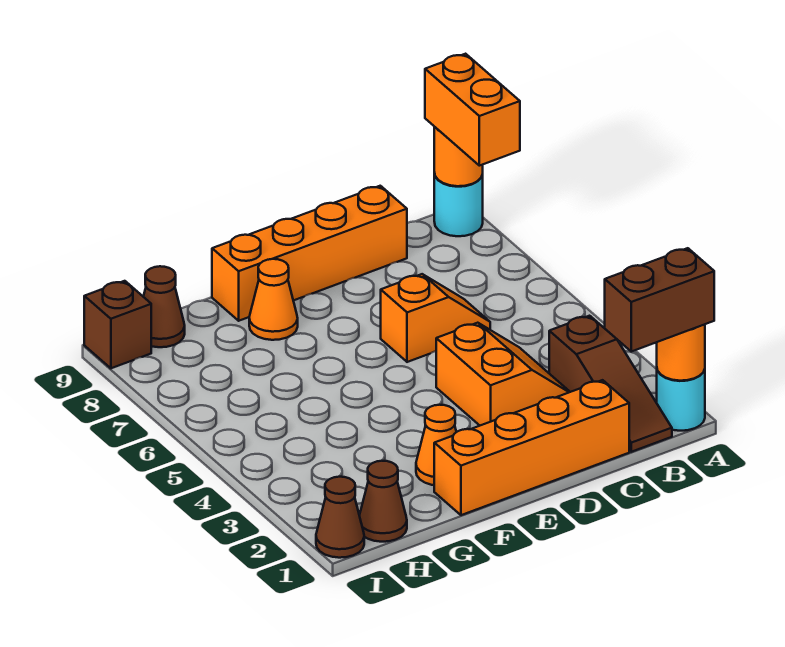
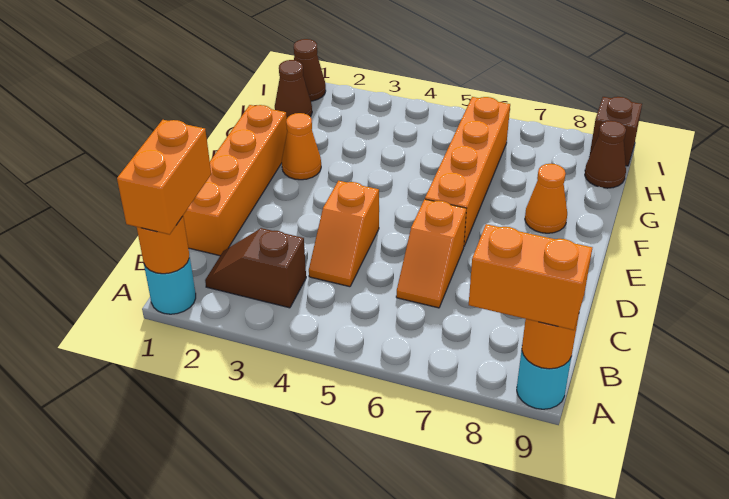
brown 1x2 brick [605,248,714,352] -> orange 1x2 brick [117,120,211,235]
brown 1x3 slope [549,316,672,452] -> brown 1x2 slope [205,228,306,308]
orange 2x2 slope [436,323,570,425] -> orange 1x2 slope [309,181,379,287]
orange 1x4 brick [212,186,407,321] -> orange 1x4 brick moved to [425,97,510,246]

